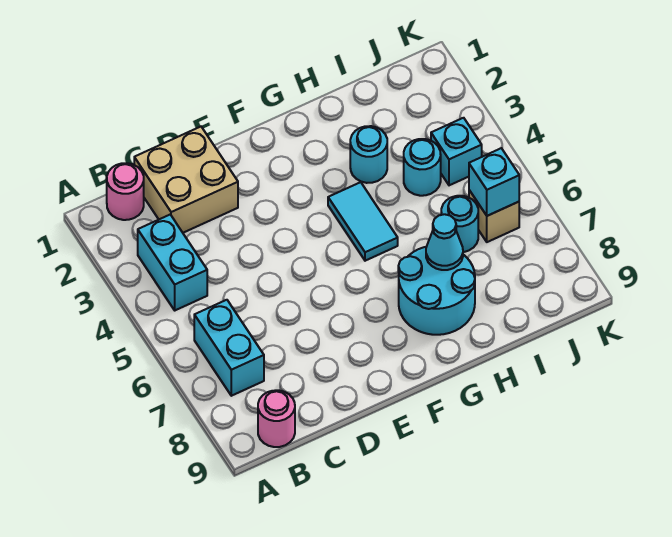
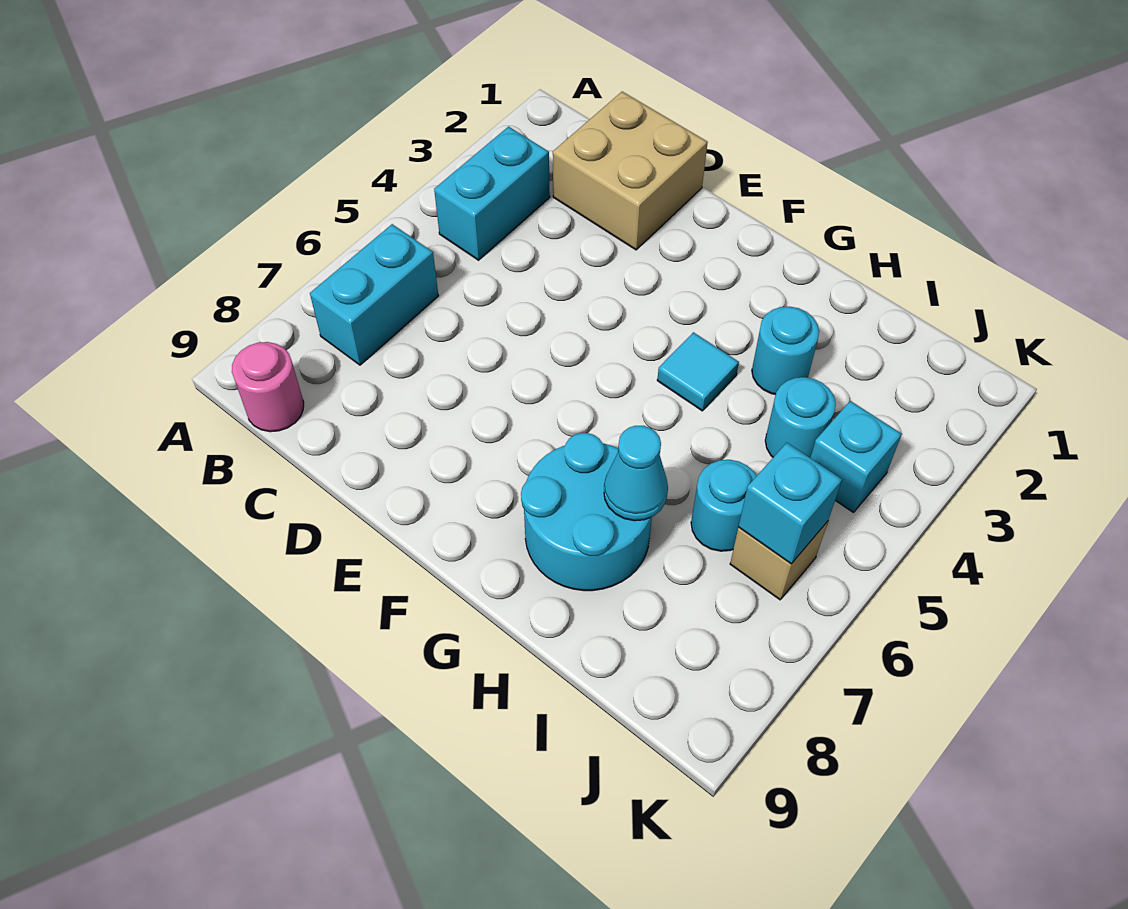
pink 1x1 round brick [107,163,144,220] -> none
cyan 1x2 tile [328,182,398,261] -> cyan 1x1 tile [657,332,739,411]

